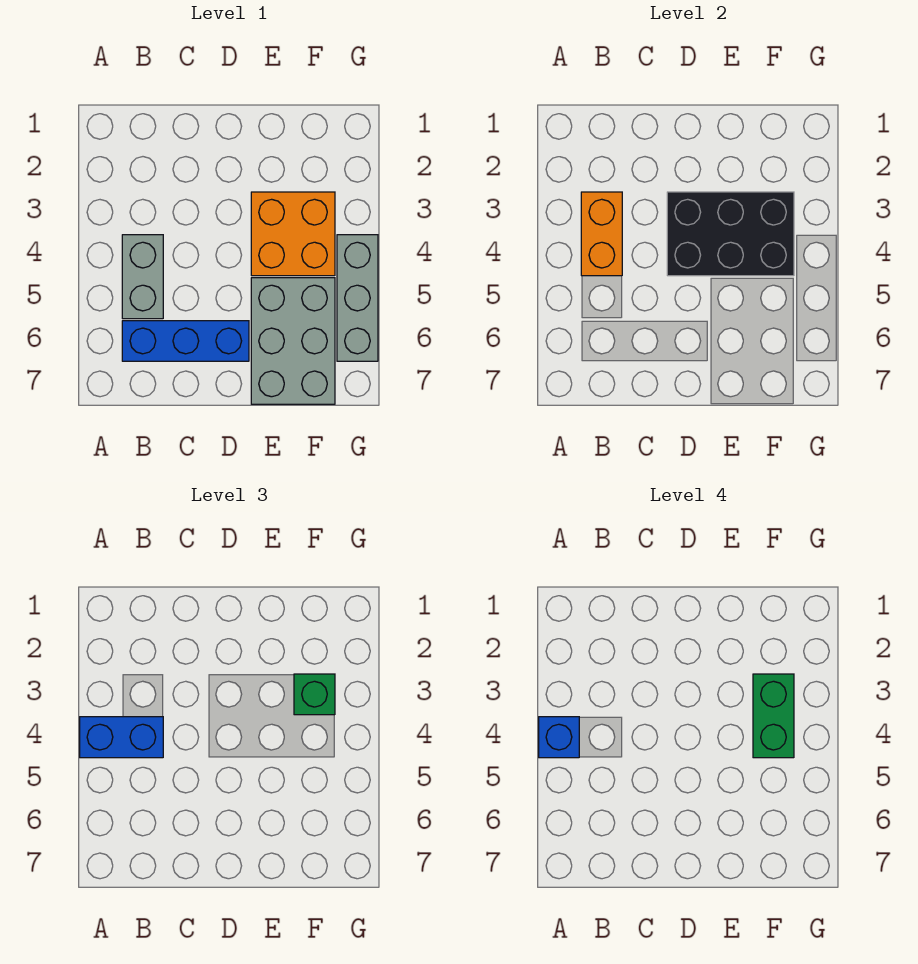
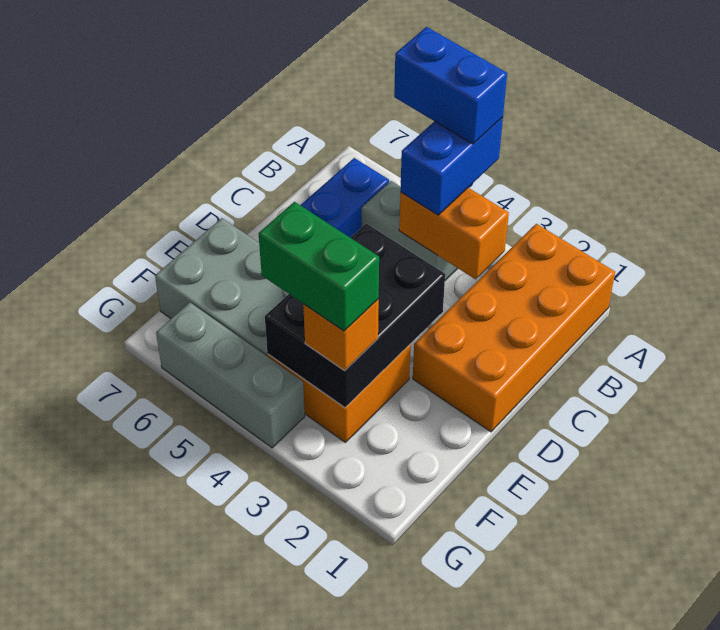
none -> orange 2x4 brick [413,224,615,432]
blue 1x1 brick [539,717,579,758] -> blue 1x2 brick [394,27,507,144]
green 1x1 brick [294,674,335,715] -> orange 1x1 brick [303,299,379,370]

